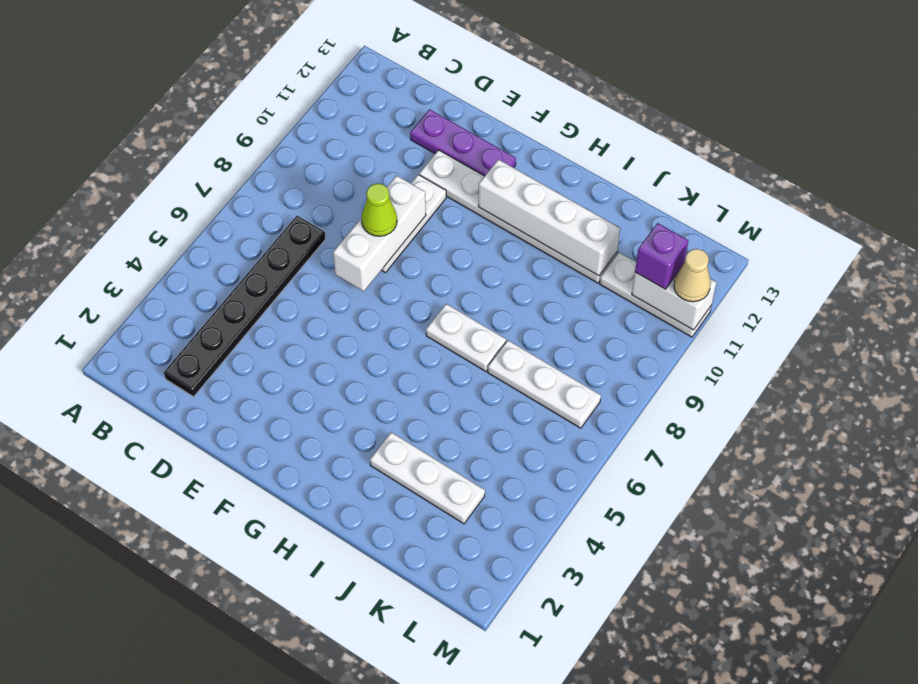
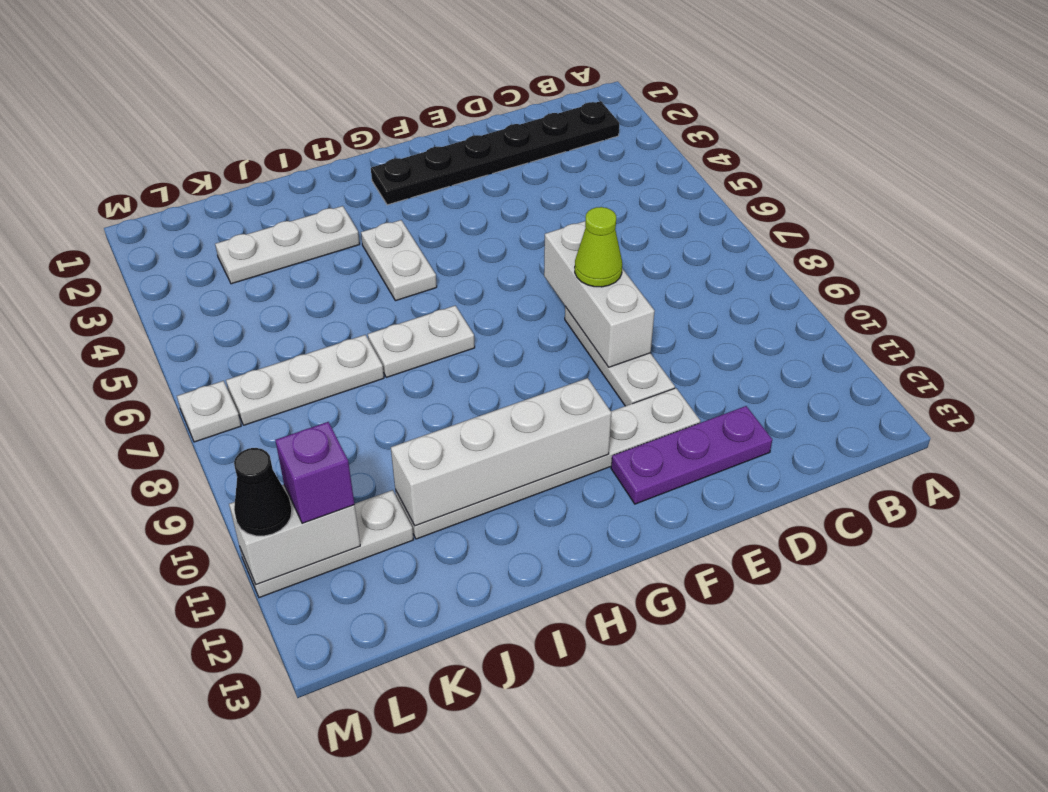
black 1x6 plate [164,216,326,397] -> black 1x6 plate turned to [371,101,619,205]
none -> white 1x2 plate [361,220,437,301]
none -> white 1x1 plate [177,381,241,442]
tan 1x1 cone [674,249,711,302] -> black 1x1 cone [234,448,292,536]

